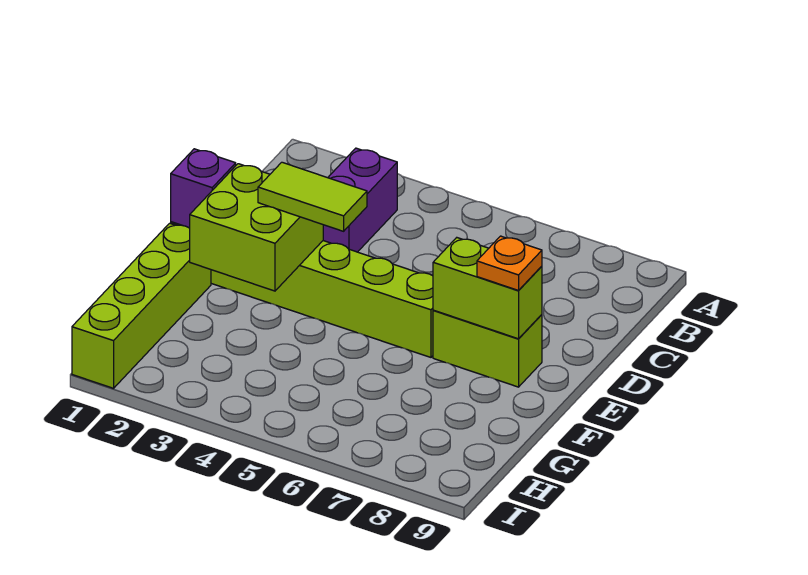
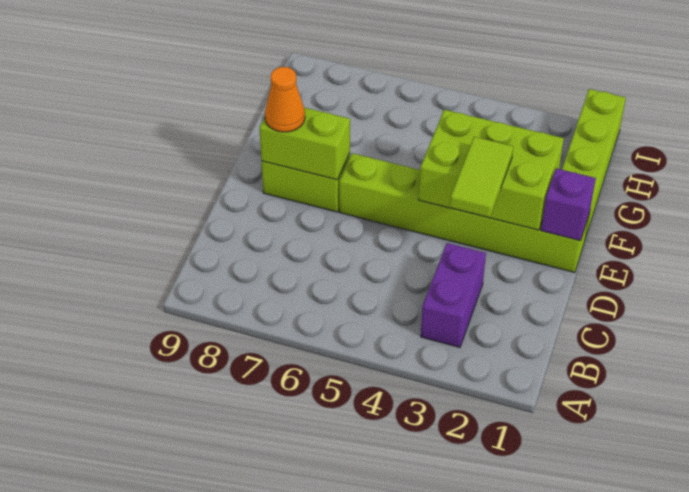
lime 2x2 brick [190,164,323,291] -> lime 2x3 brick [419,110,564,230]
lime 1x2 tile [258,162,367,231] -> lime 1x2 tile turned to [450,137,513,217]
orange 1x1 plate [477,236,542,290] -> orange 1x1 cone [265,67,305,132]

